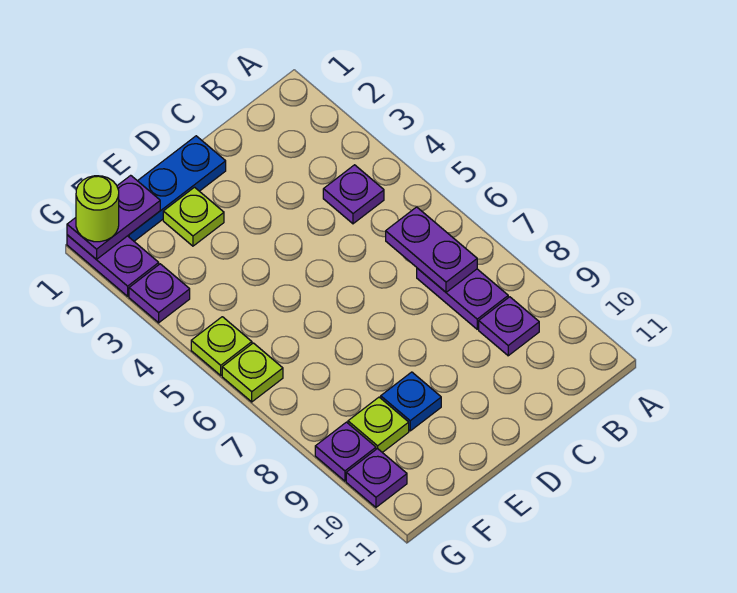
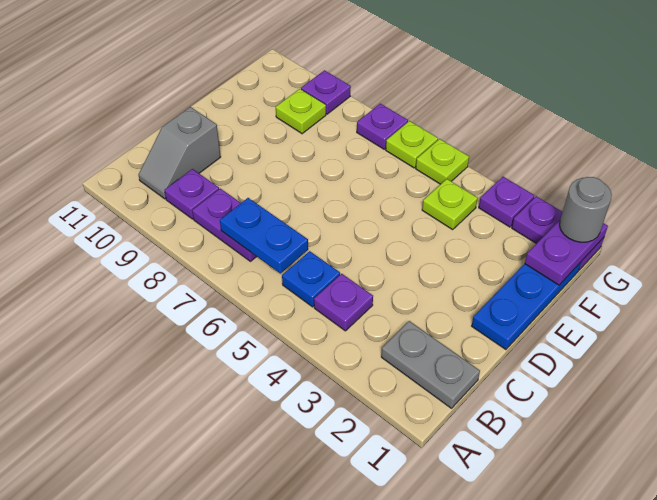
none -> grey 1x2 plate [381,321,480,408]
purple 1x2 plate [386,207,477,292] -> blue 1x2 plate [220,198,308,273]
none -> grey 1x2 slope [138,107,221,199]
lime 1x1 plate [163,187,224,246] -> lime 1x1 plate moved to [422,179,478,230]
blue 1x1 plate [381,372,441,431] -> blue 1x1 plate moved to [282,251,340,307]
lime 1x1 round brick [76,176,119,242] -> grey 1x1 round brick [560,177,612,242]
purple 1x1 plate [346,448,407,507] -> purple 1x1 plate moved to [357,104,408,149]

